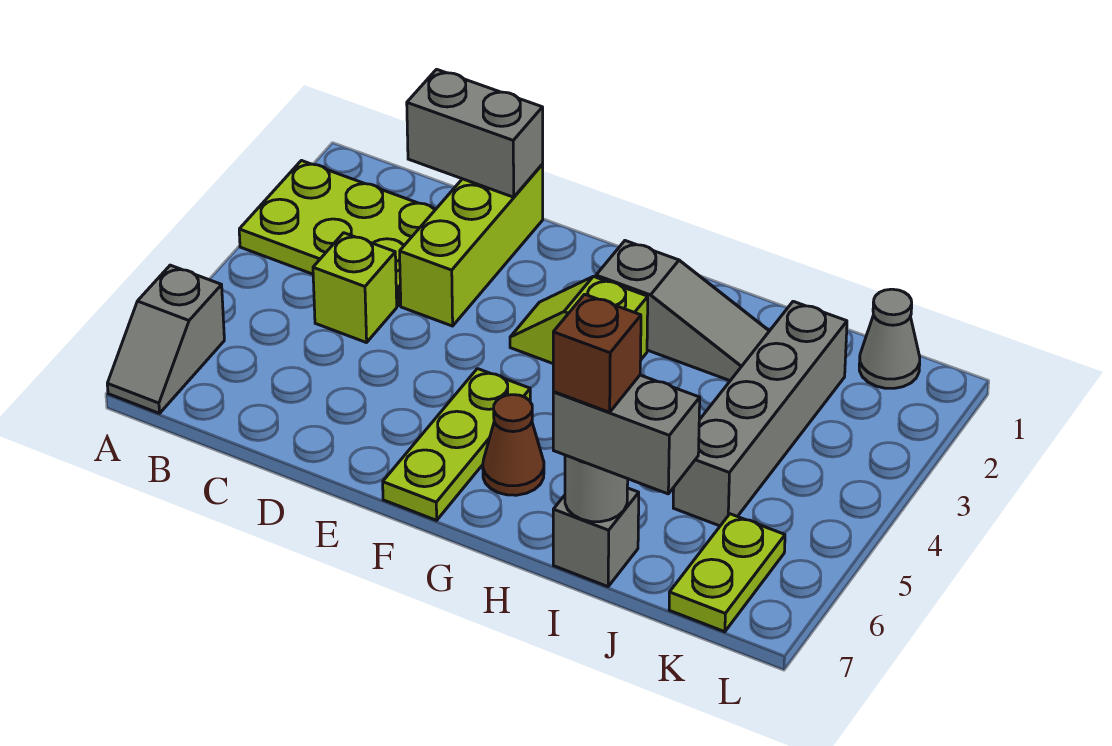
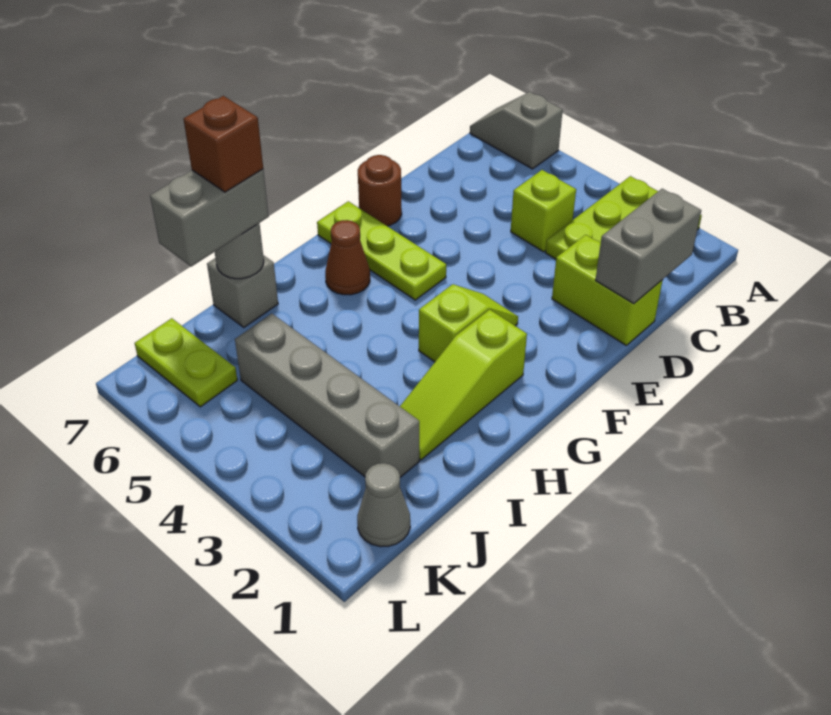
lime 1x3 brick [400,165,543,326] -> lime 1x2 brick [552,235,663,346]
none -> brown 1x1 round brick [358,155,402,226]
grey 1x3 slope [596,241,769,381] -> lime 1x3 slope [400,309,527,460]

